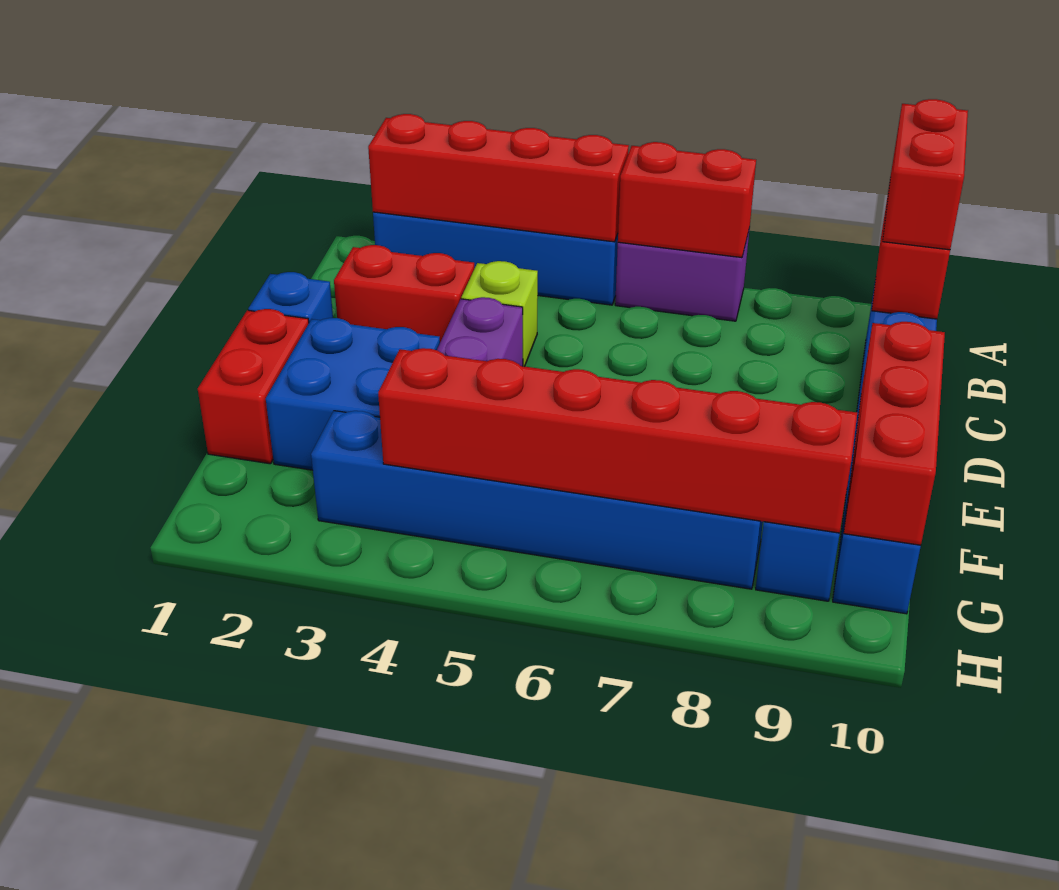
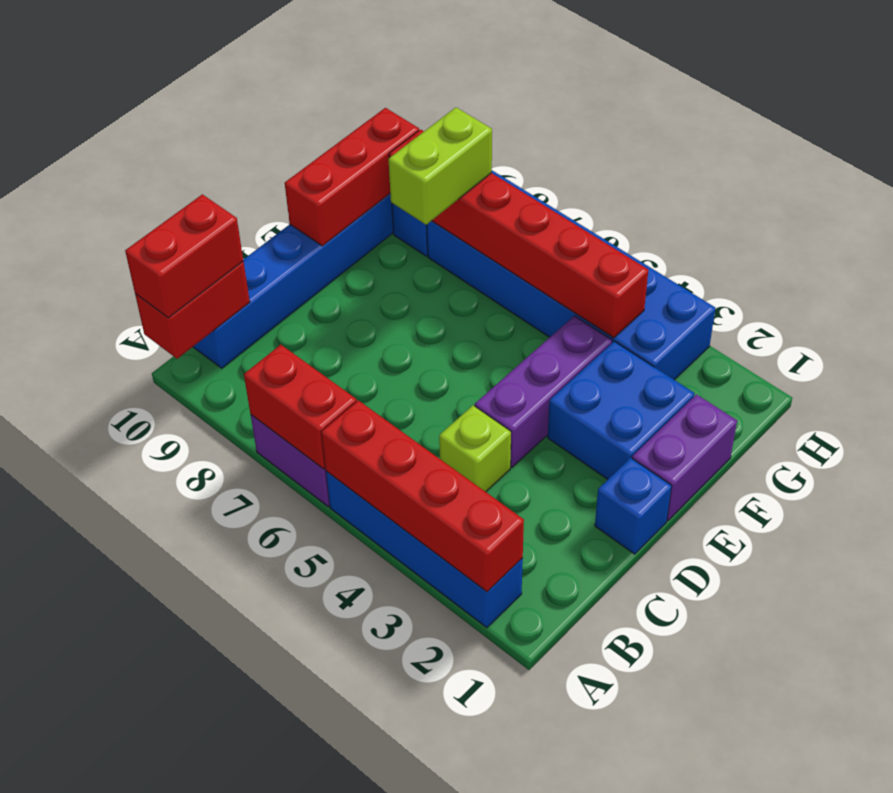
red 1x2 brick [334,245,474,342] -> none
red 1x2 brick [198,309,309,464] -> purple 1x2 brick [632,394,737,521]
none -> lime 1x2 brick [388,107,492,225]
blue 1x6 brick [311,411,763,589] -> blue 2x6 brick [427,171,715,380]

